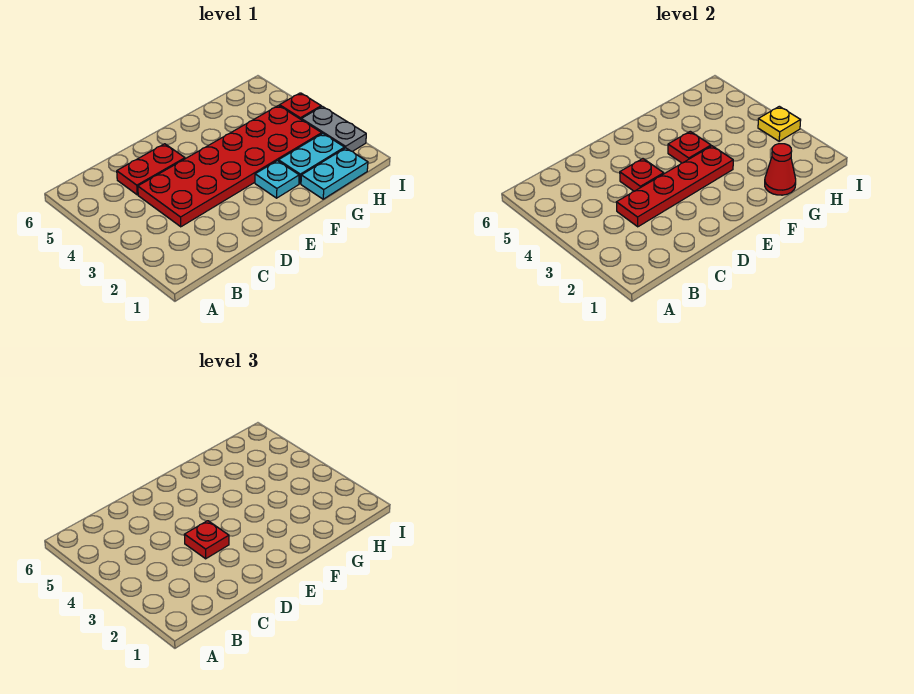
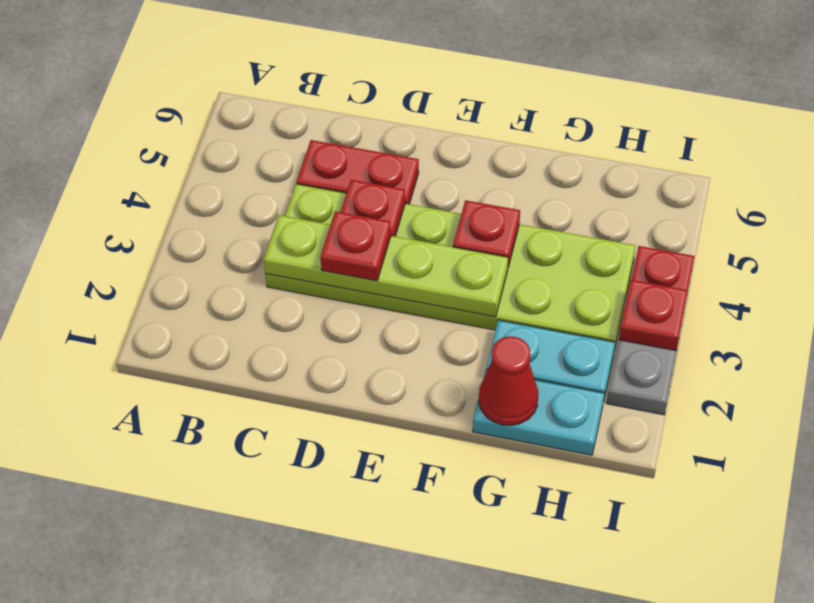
red 2x6 plate [138,106,322,227] -> lime 2x6 plate [265,184,635,349]
red 1x4 plate [616,146,733,227] -> lime 1x4 plate [263,215,508,317]
cyan 1x1 plate [255,161,299,198] -> none
yellow 1x1 plate [758,106,801,141] -> red 1x1 plate [619,280,688,351]

